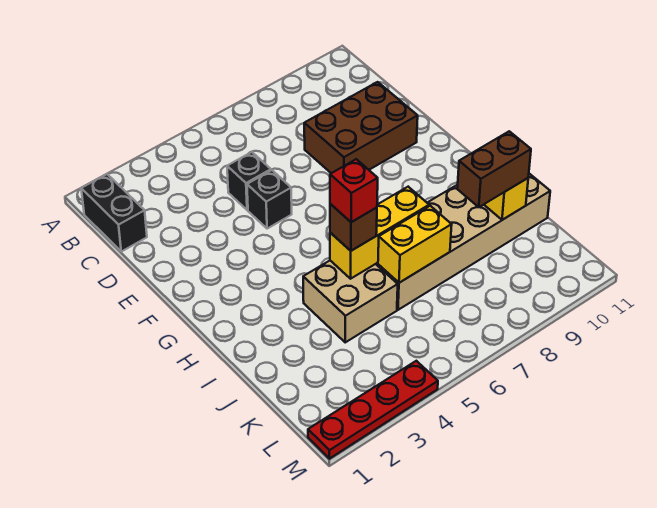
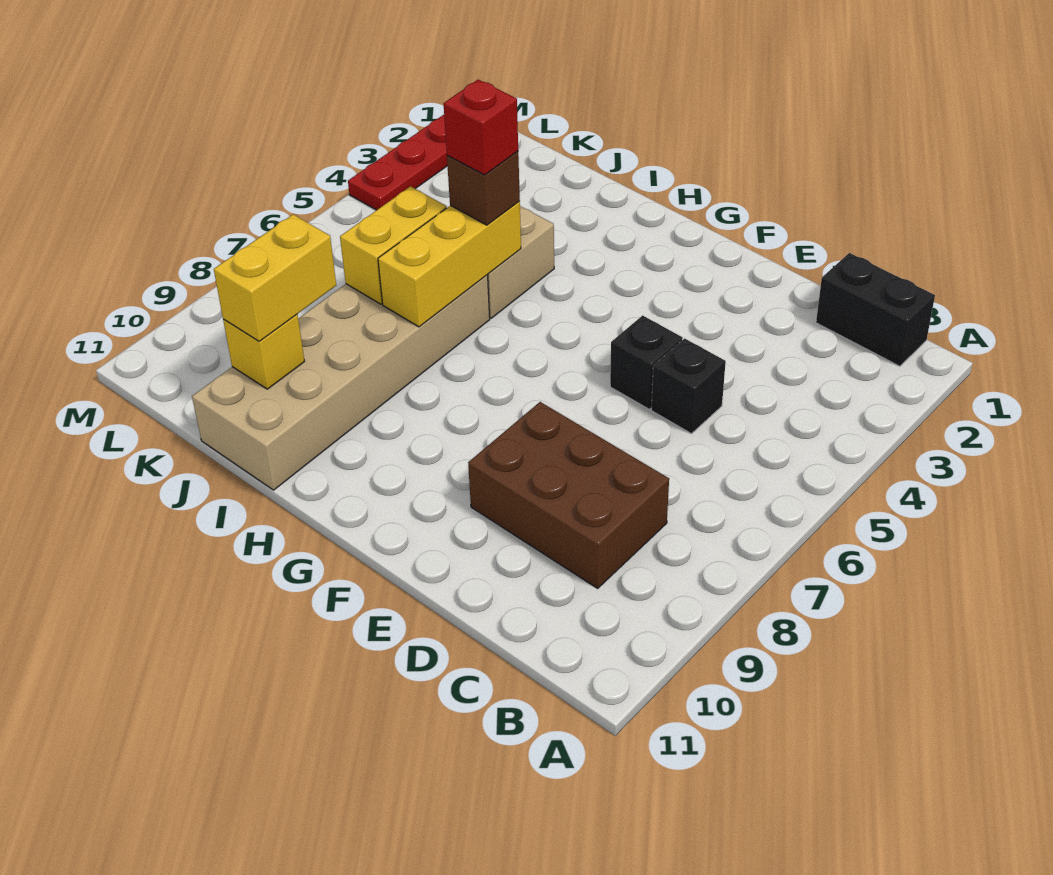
brown 2x3 brick [304,82,418,173] -> brown 2x3 brick turned to [468,402,669,588]
brown 1x2 brick [457,131,531,207] -> yellow 1x2 brick [214,214,336,341]

